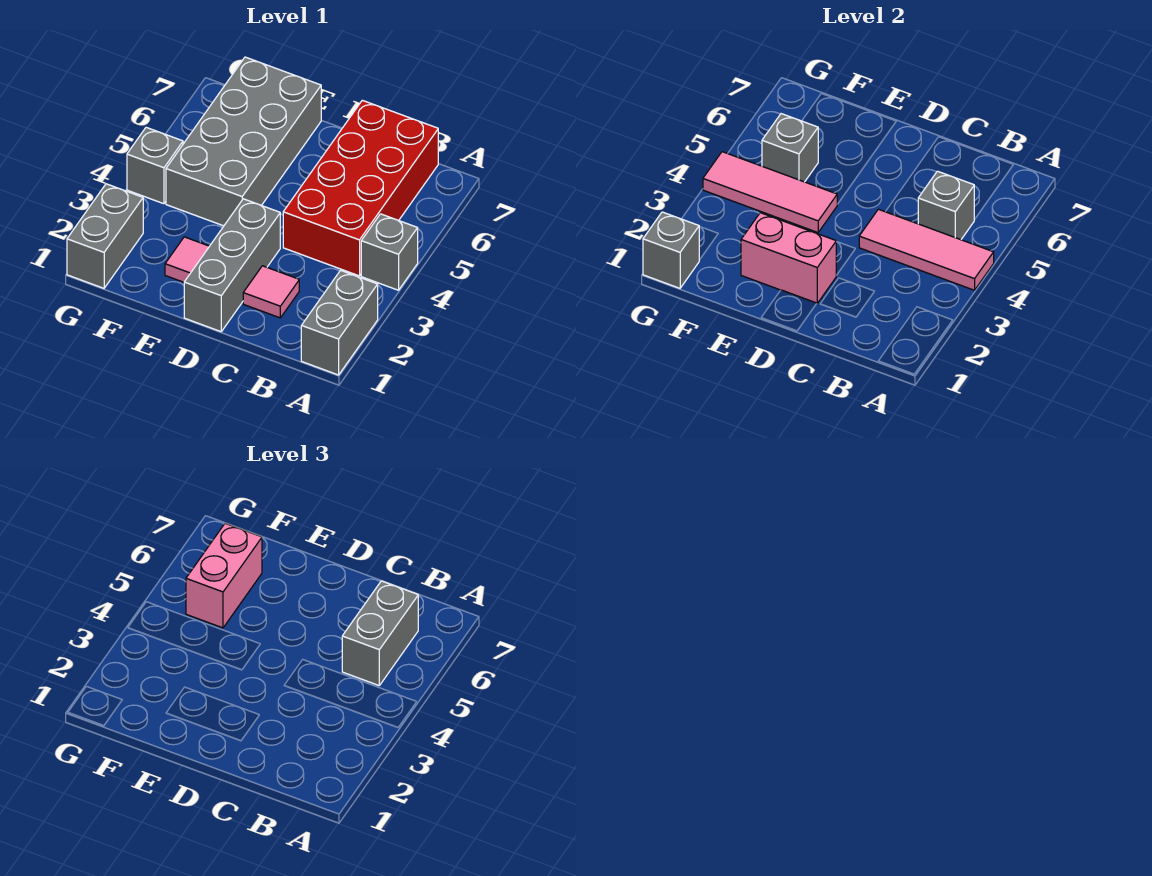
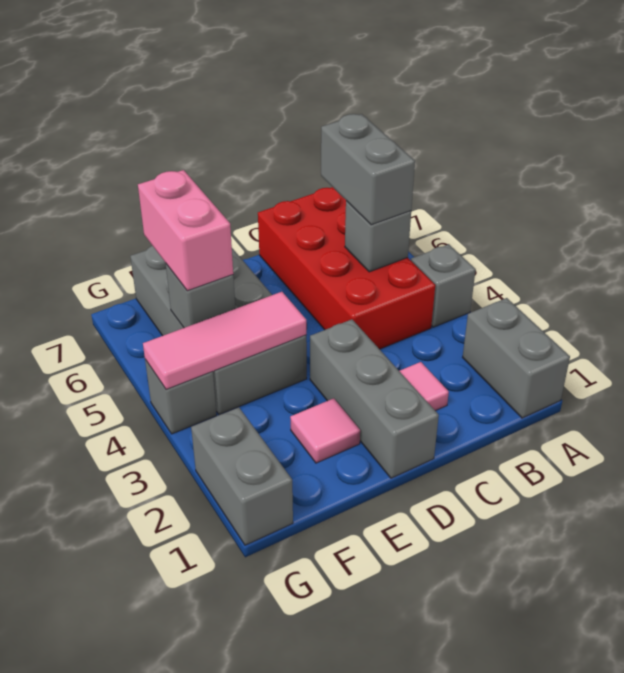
pink 1x3 tile [859,209,994,290] -> none
pink 1x2 brick [741,213,836,303] -> none
grey 1x1 brick [643,212,699,288] -> none

